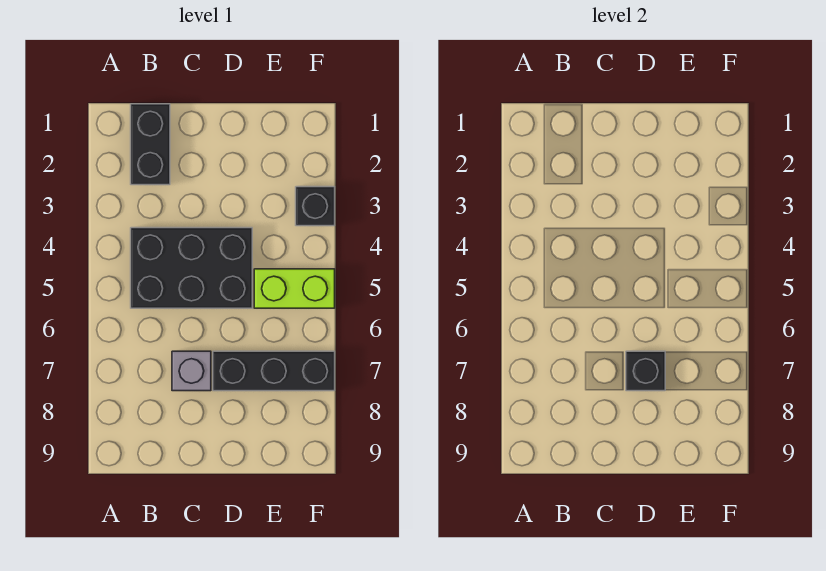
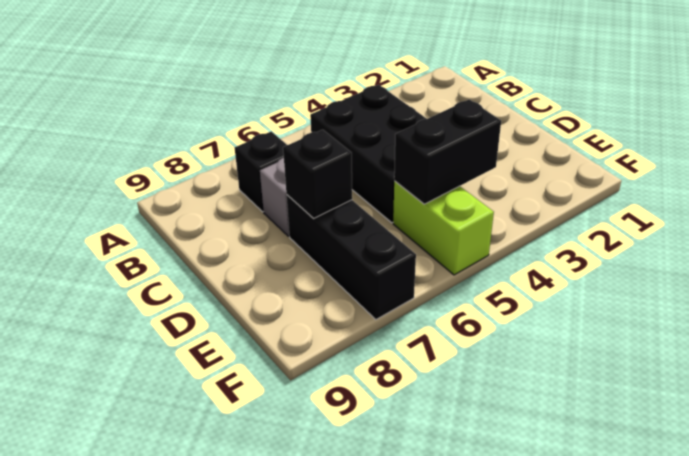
black 1x2 brick [131,104,170,185] -> black 1x2 brick moved to [394,99,501,204]
black 1x1 brick [296,187,335,226] -> black 1x1 brick moved to [235,131,287,212]

